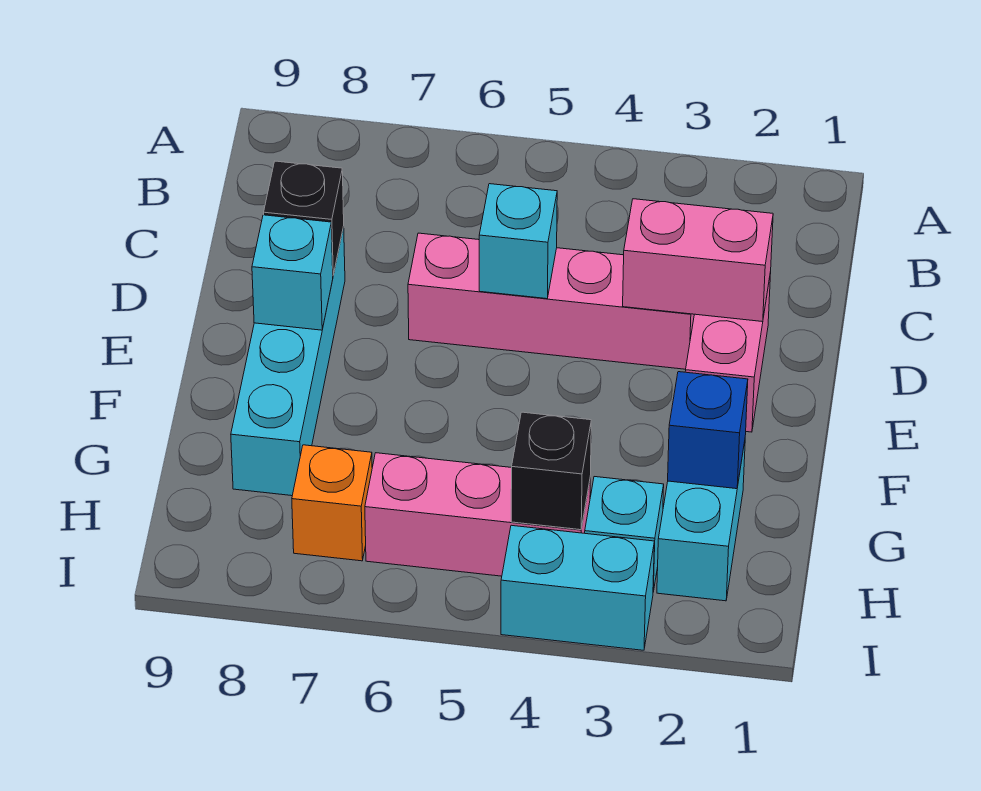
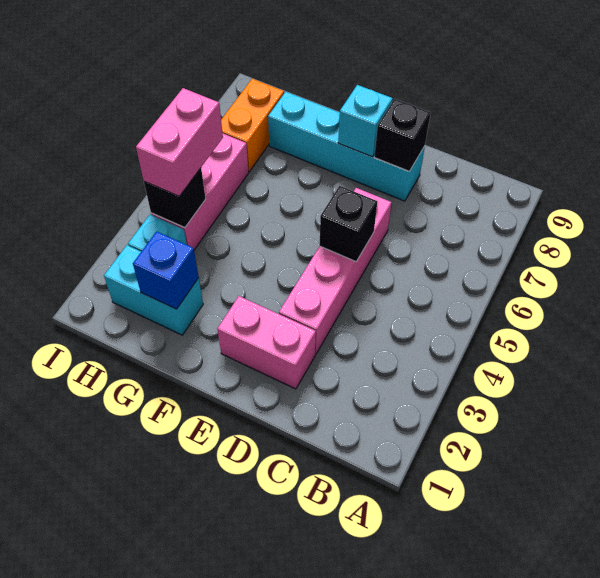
pink 1x2 brick [623,199,773,322] -> pink 1x2 brick moved to [136,88,223,196]
cyan 1x1 brick [479,184,557,299] -> black 1x1 brick [320,186,377,261]
orange 1x1 brick [292,445,372,561] -> orange 1x2 brick [221,79,284,171]
cyan 1x2 brick [501,525,654,650] -> none

